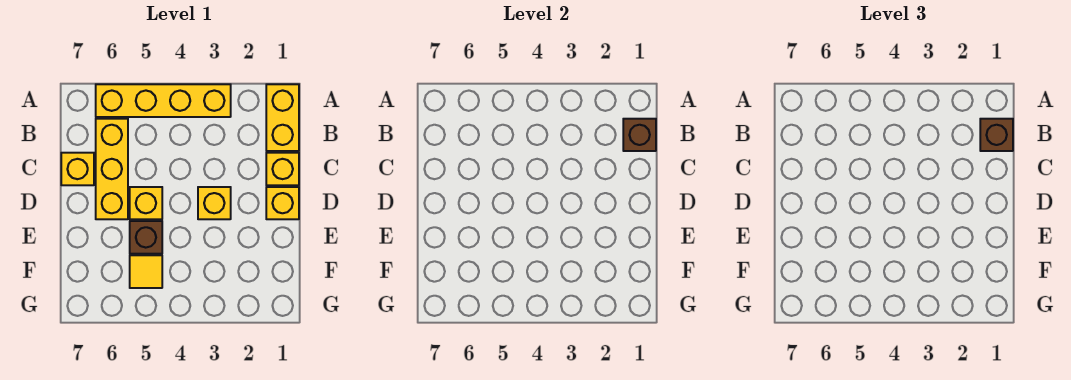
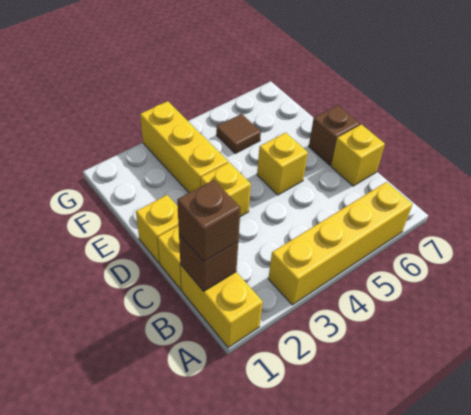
yellow 1x3 brick [96,119,128,219] -> yellow 1x3 brick moved to [140,101,228,193]
brown 1x1 brick [130,221,162,254] -> brown 1x1 brick moved to [309,105,360,165]
yellow 1x1 tile [130,255,162,288] -> brown 1x1 tile [216,114,261,153]

